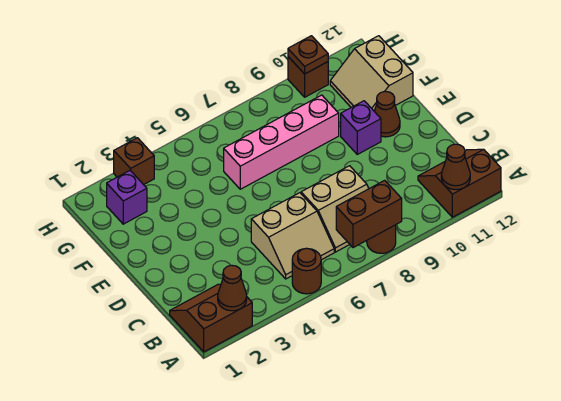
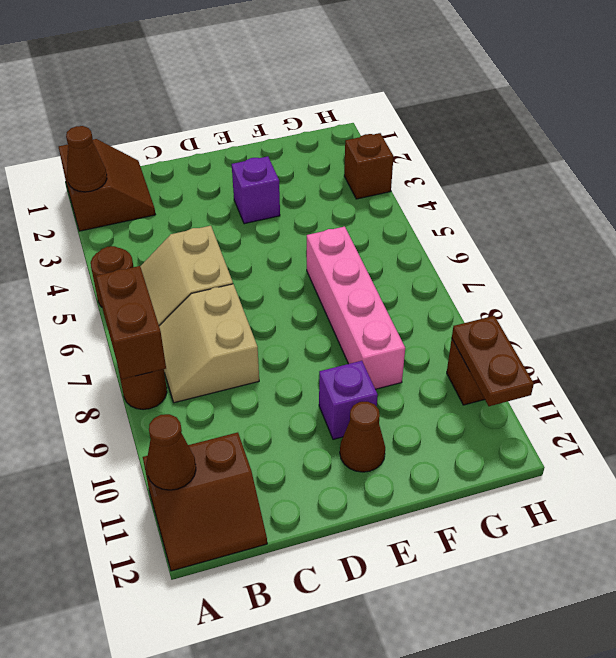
brown 2x2 slope [418,149,501,217] -> brown 2x2 slope turned to [143,432,267,571]
tan 2x2 slope [330,36,413,111] -> none
purple 1x1 brick [107,170,147,224] -> purple 1x1 brick moved to [232,156,280,224]
brown 1x1 plate [288,36,328,74] -> brown 1x2 plate [452,316,534,406]

